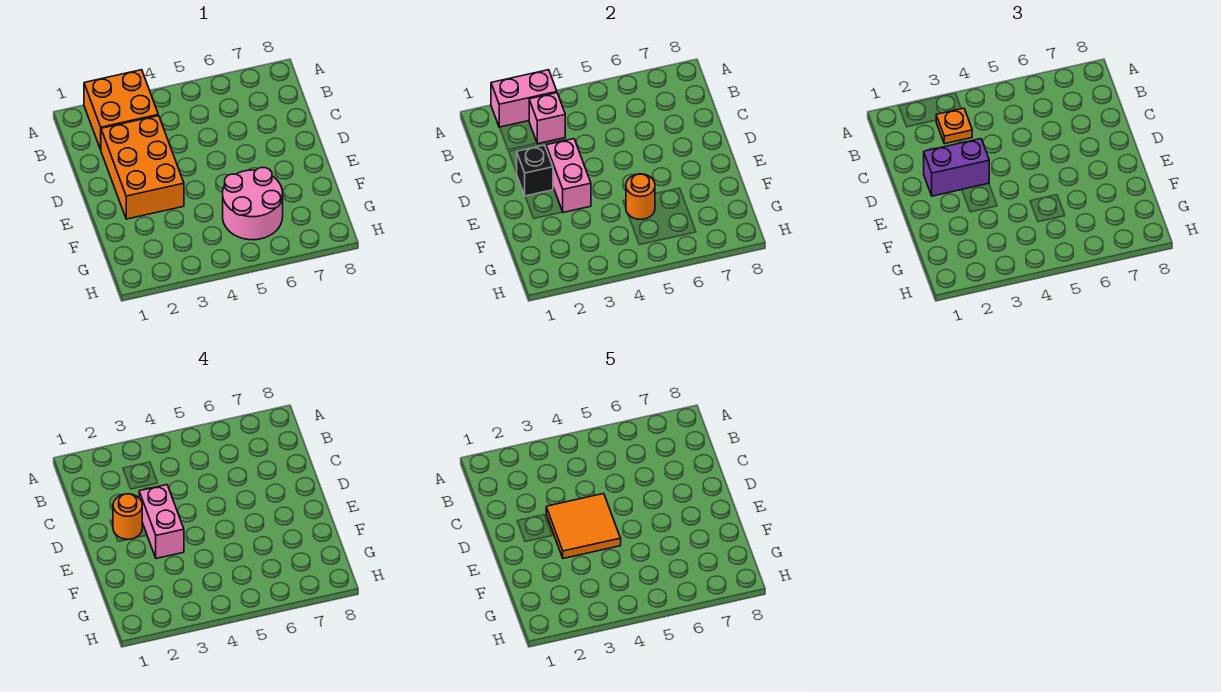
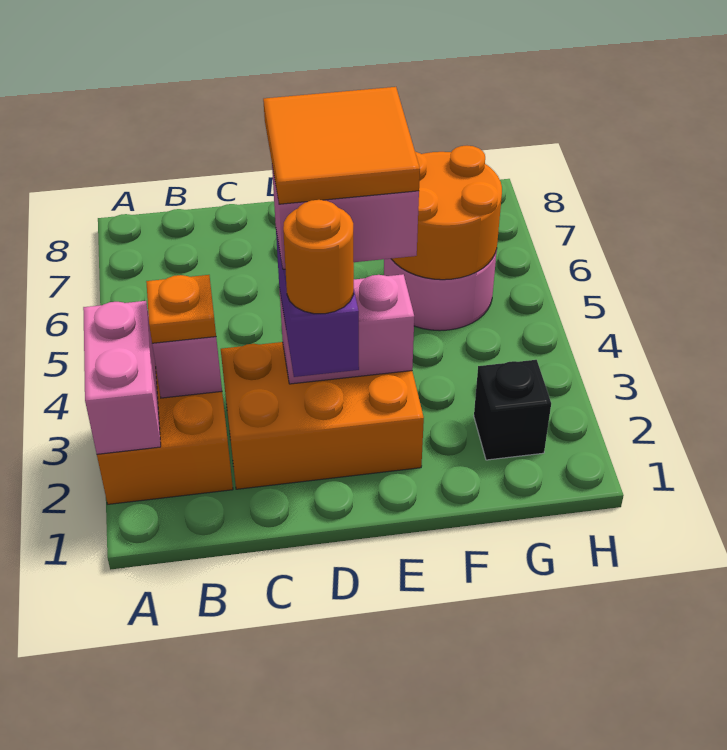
black 1x1 brick [517,145,553,196] -> black 1x1 brick moved to [474,360,551,460]
orange 1x1 round brick [626,174,655,219] -> orange 2x2 round brick [391,146,502,280]

